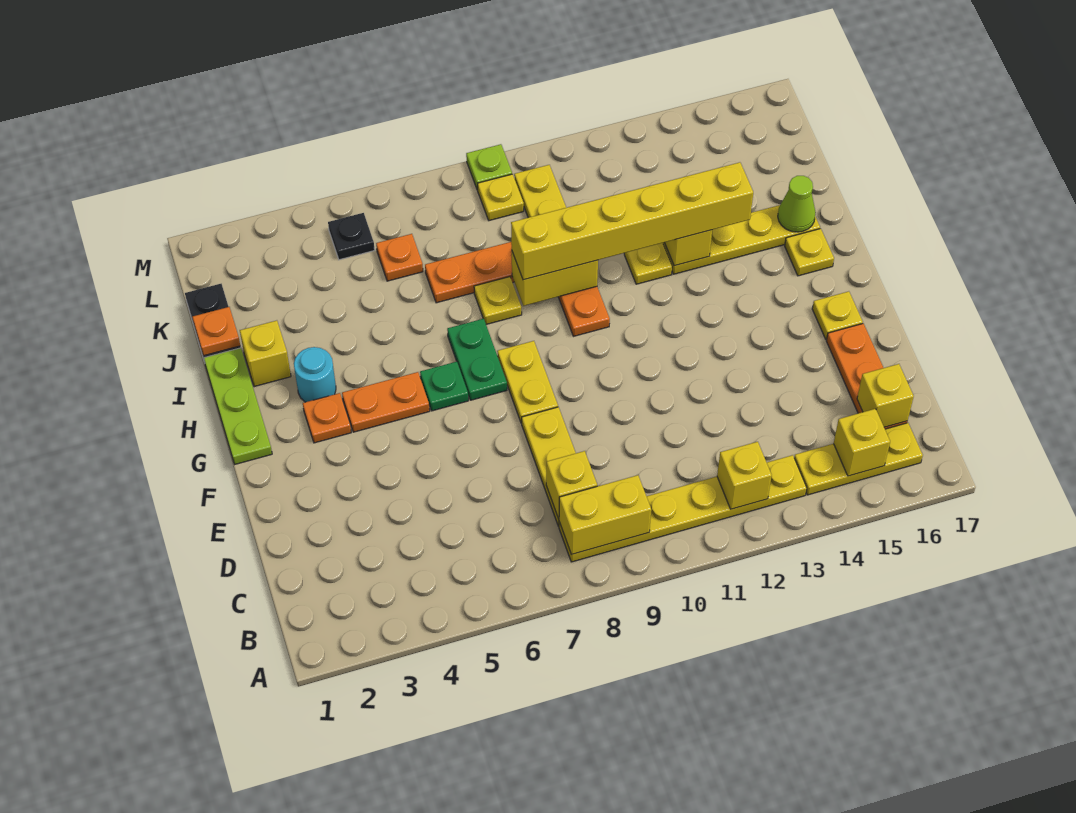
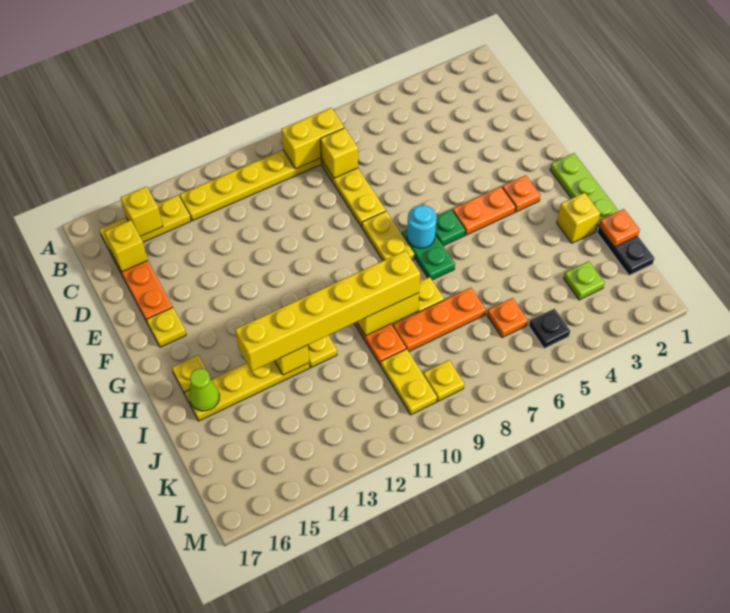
yellow 1x1 brick [717,442,772,509] -> none
cyan 1x1 round brick [294,347,336,402] -> cyan 1x1 round brick moved to [407,205,437,248]
lime 1x1 plate [466,144,512,190] -> lime 1x1 plate moved to [564,261,605,300]

